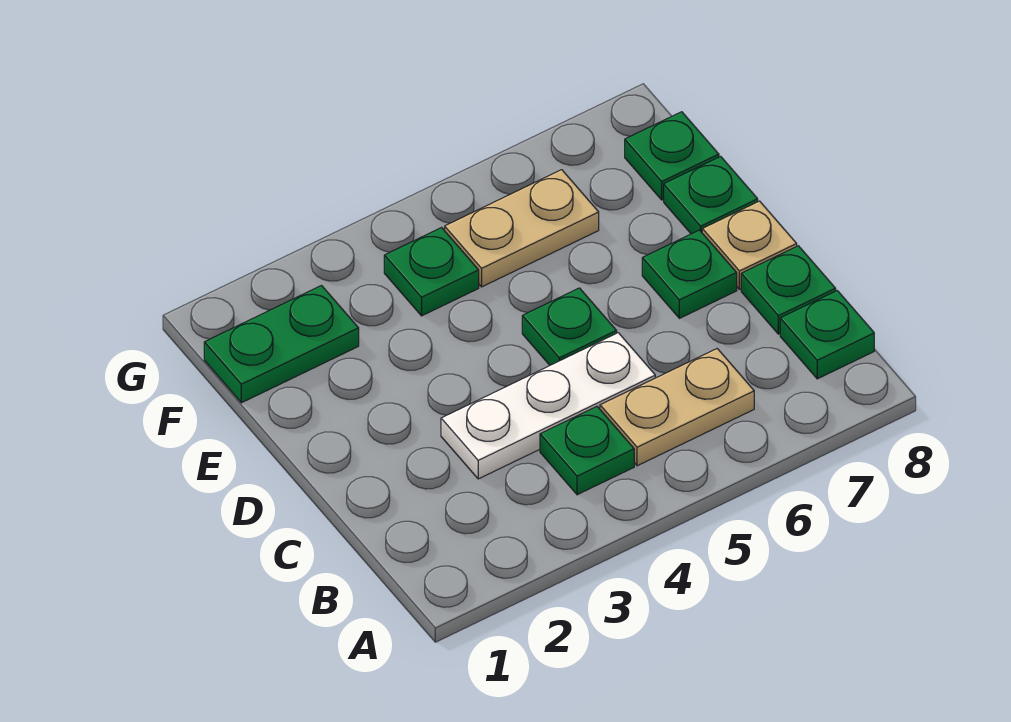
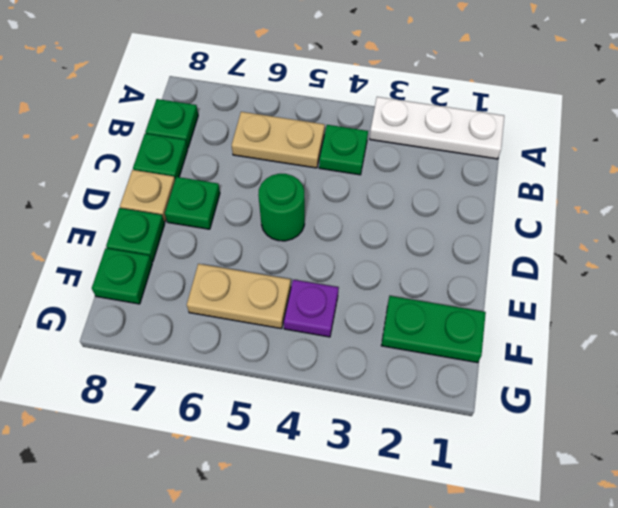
white 1x3 plate [441,333,655,479] -> white 1x3 plate moved to [370,97,504,159]
green 1x1 plate [522,288,617,365] -> green 1x1 round brick [258,174,305,241]
green 1x1 plate [384,228,479,316] -> purple 1x1 plate [284,280,339,337]

